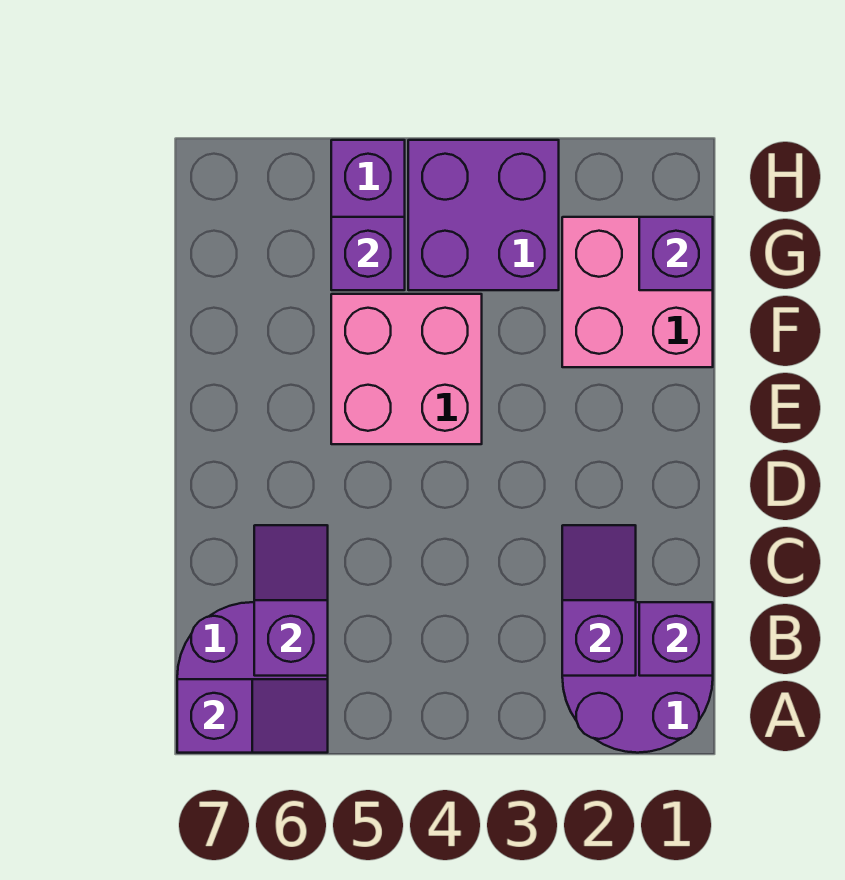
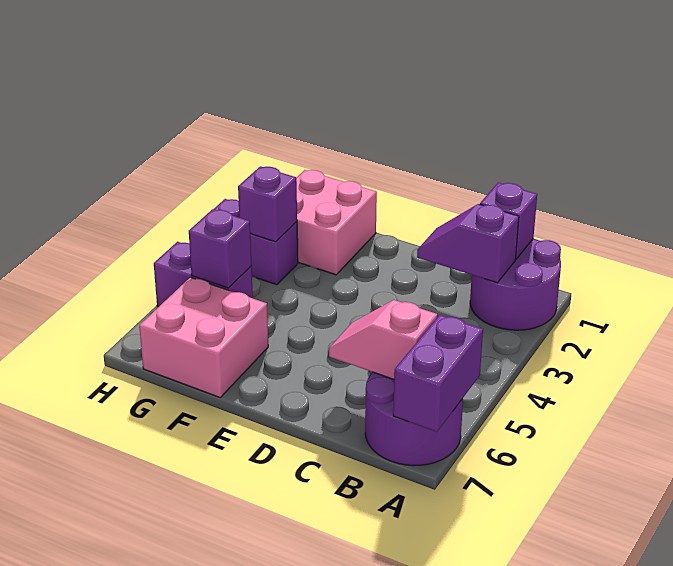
purple 1x2 slope [177,679,328,753] -> purple 1x2 brick [393,315,483,432]
purple 1x2 slope [254,525,328,676] -> pink 1x2 slope [329,300,437,379]
pink 2x2 brick [331,294,482,444] -> pink 2x2 brick moved to [139,277,268,397]
purple 1x1 brick [639,217,713,290] -> purple 1x1 brick moved to [238,166,297,242]
purple 2x2 brick [408,140,559,290] -> purple 1x2 brick [214,199,298,285]

